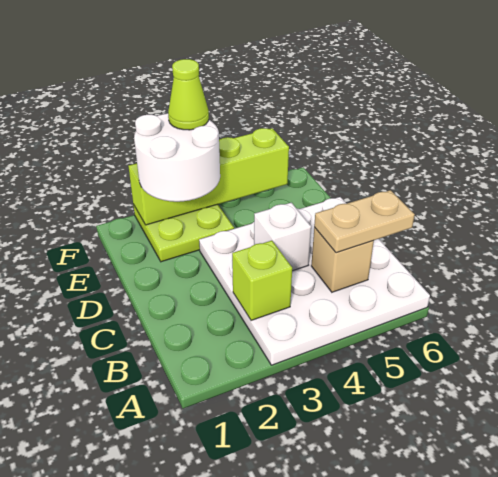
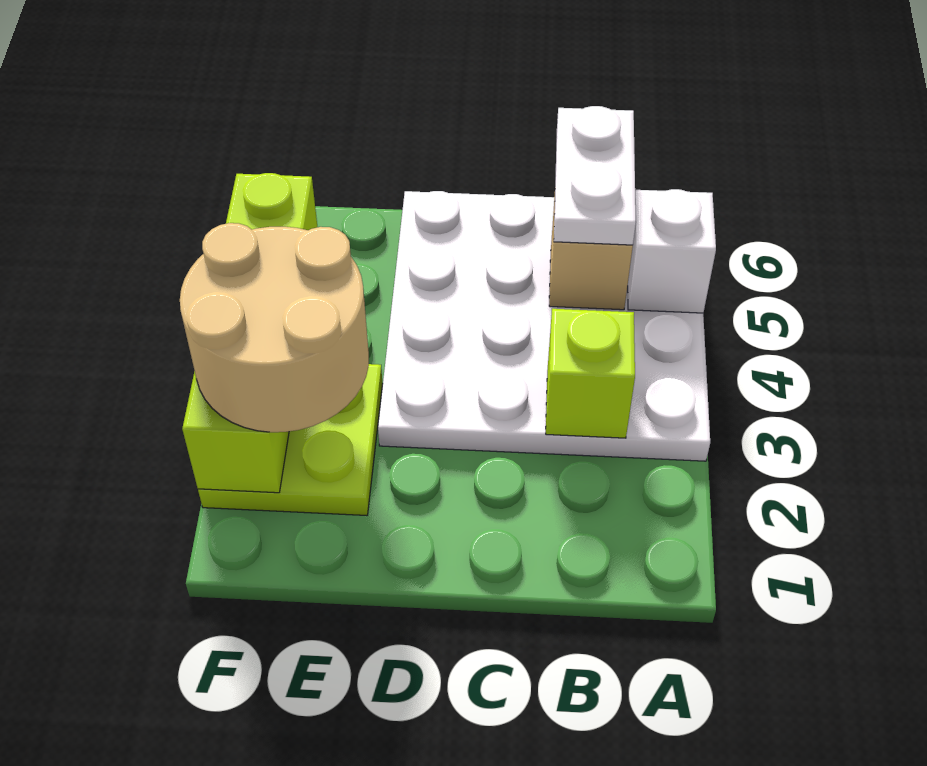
tan 1x2 plate [314,190,415,253] -> white 1x2 plate [554,106,636,245]
white 1x1 brick [254,203,311,271] -> white 1x1 brick moved to [628,189,716,313]
white 2x2 round brick [134,113,220,202] -> tan 2x2 round brick [180,223,369,432]
lime 1x1 cone [168,59,209,130] -> none

